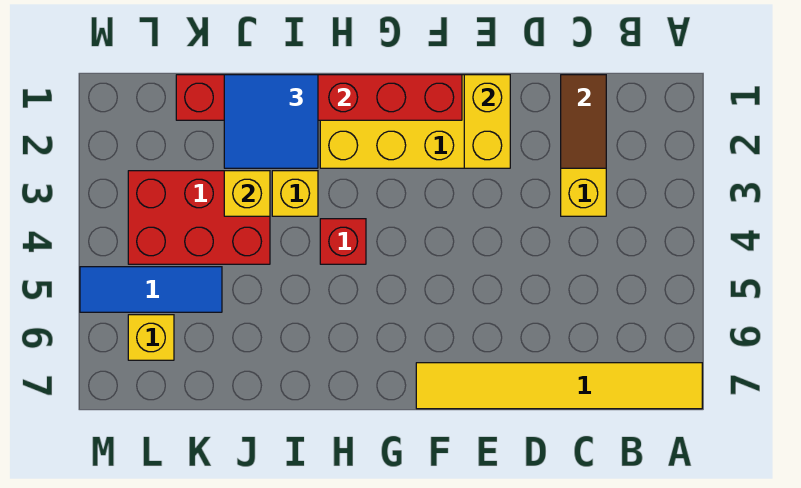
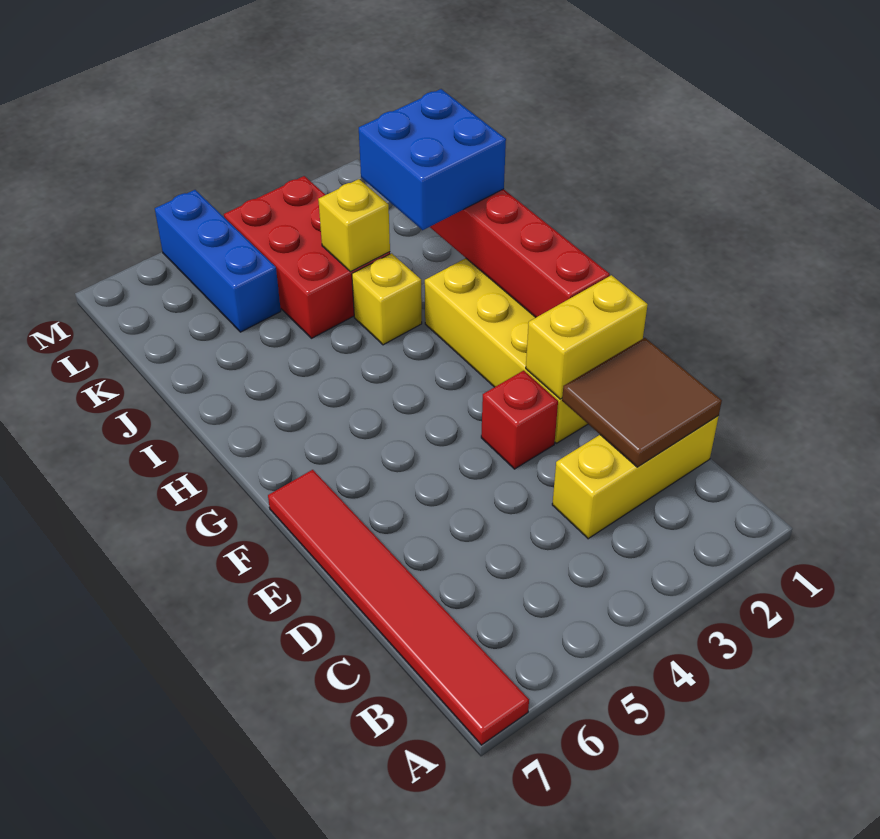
yellow 1x6 tile [416,363,702,409] -> red 1x6 tile [268,470,529,745]
brown 1x2 tile [561,75,606,168] -> brown 2x2 tile [562,338,722,467]
red 1x1 brick [320,219,366,264] -> red 1x1 brick moved to [481,371,558,469]
blue 2x2 tile [224,75,318,168] -> blue 2x2 brick [359,89,506,230]
blue 1x3 tile [80,267,222,312] -> blue 1x3 brick [155,190,281,332]
yellow 1x1 brick [128,315,174,360] -> none

